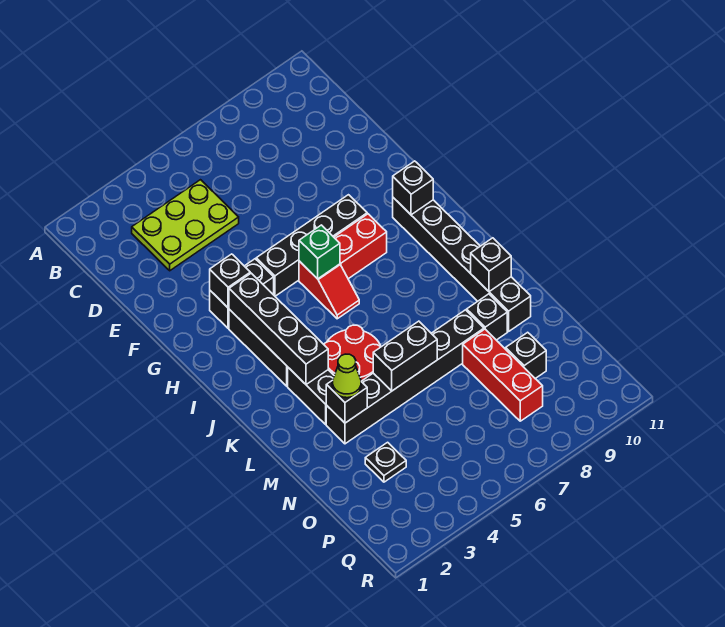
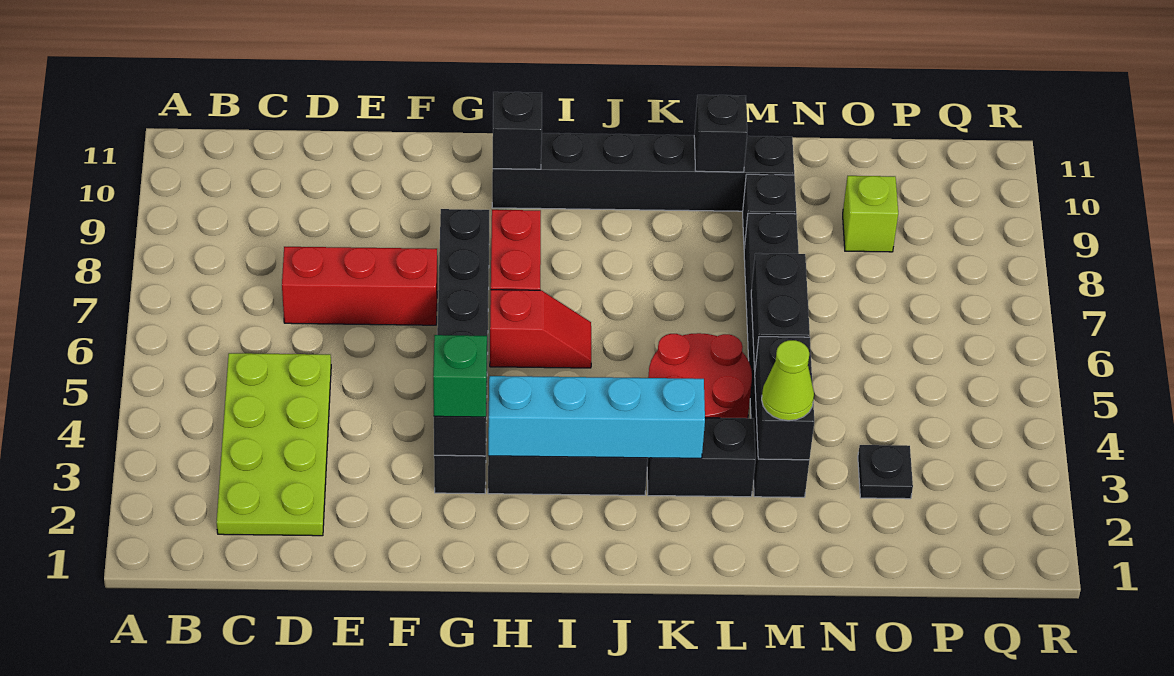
lime 2x3 plate [132,180,239,271] -> lime 2x4 plate [217,353,331,536]
black 1x4 brick [229,273,328,385] -> cyan 1x4 brick [488,376,705,458]
green 1x1 brick [299,225,340,279] -> green 1x1 brick moved to [433,335,487,417]
black 1x1 brick [326,380,367,423] -> black 1x2 brick [755,337,814,460]
red 1x3 brick [463,329,543,421] -> red 1x3 brick moved to [282,247,437,325]
black 1x1 brick [506,332,546,379] -> lime 1x1 brick [843,176,898,252]

